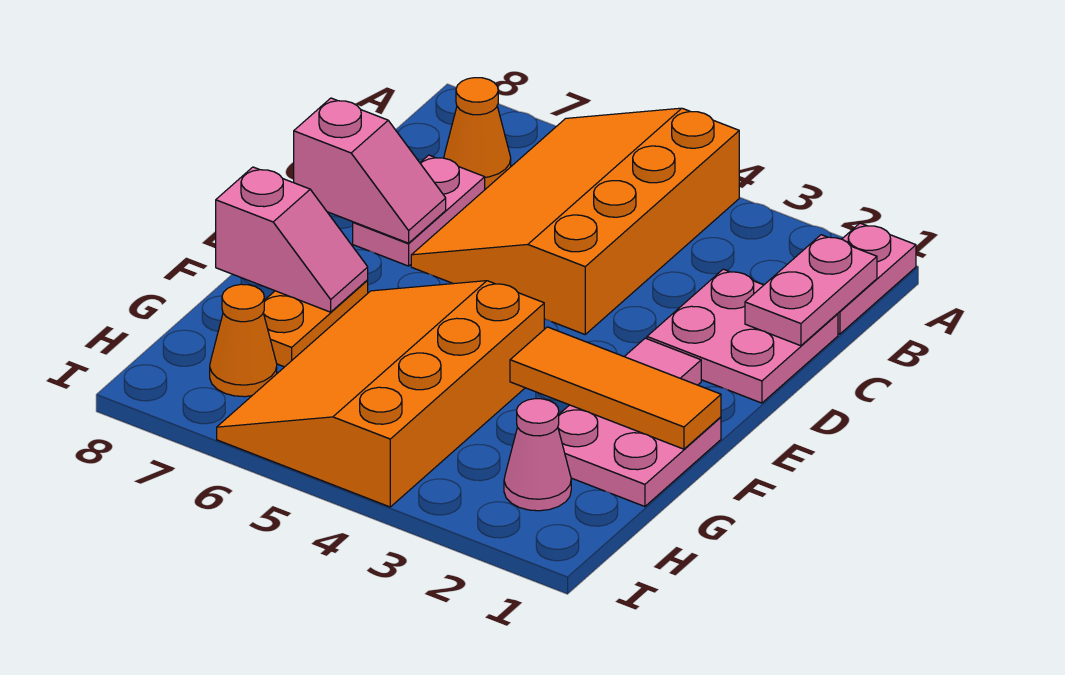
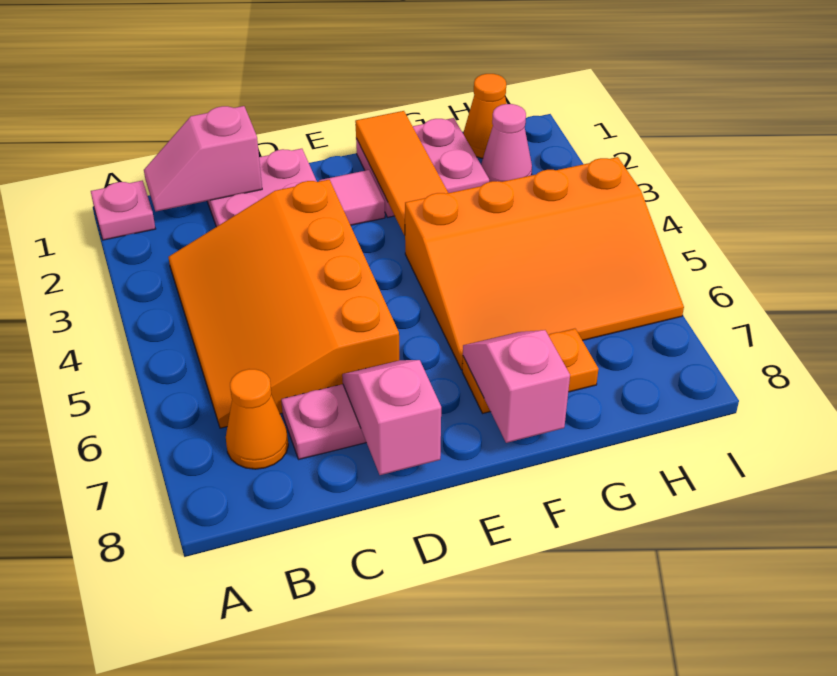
pink 1x2 plate [838,223,916,334] -> pink 1x1 plate [91,181,155,240]
orange 3x4 slope [411,108,739,334] -> orange 3x4 slope turned to [168,180,399,428]
pink 1x2 plate [745,235,877,346] -> pink 1x2 slope [144,106,262,211]
orange 1x1 cone [210,284,277,397] -> orange 1x1 cone moved to [463,74,507,158]

